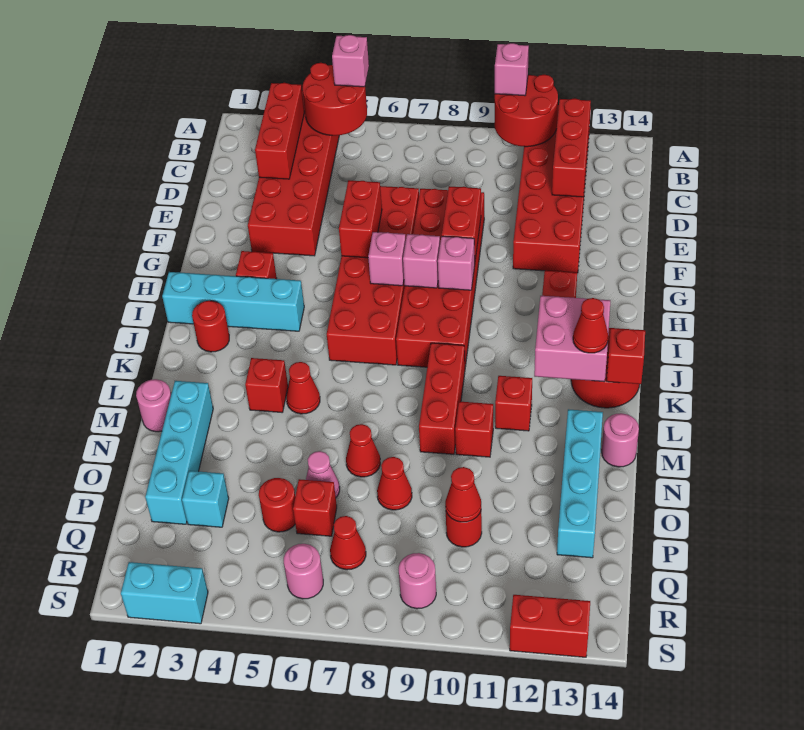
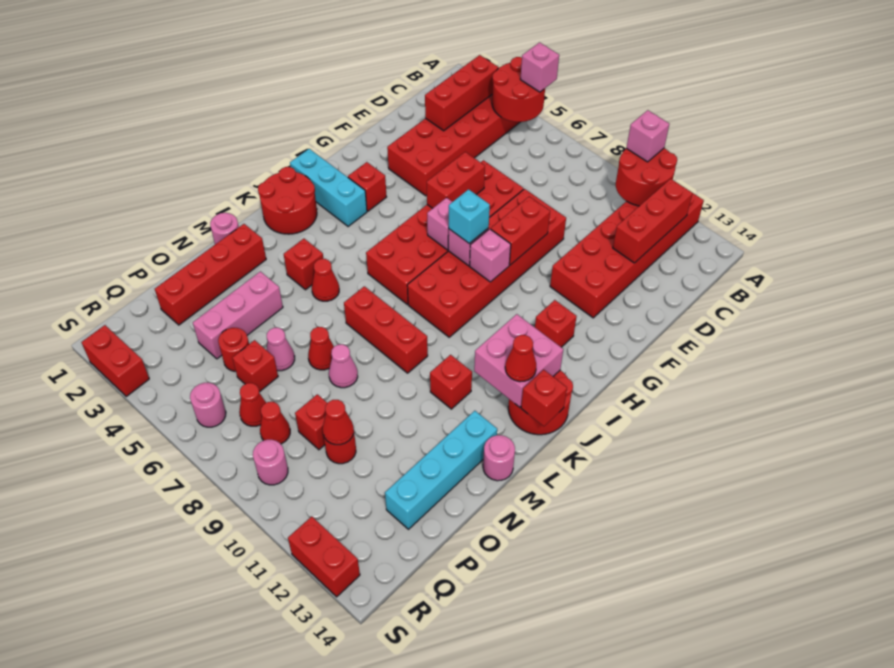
cyan 1x4 brick [162,272,304,331] -> cyan 1x3 brick [290,149,367,227]
red 1x1 round brick [192,301,229,352] -> red 2x2 round brick [258,167,317,234]
red 1x3 brick [419,343,465,454] -> red 1x3 brick turned to [344,286,428,373]
cyan 1x4 brick [145,381,213,524] -> red 1x4 brick [155,224,266,325]
red 1x1 brick [455,401,493,457] -> red 1x1 brick moved to [295,394,327,450]
none -> pink 1x3 brick [193,271,283,359]
none -> pink 1x1 cone [329,344,358,388]
red 1x1 cone [377,457,412,510] -> red 1x1 cone moved to [260,402,290,444]
cyan 1x1 brick [182,471,229,527] -> cyan 1x1 brick moved to [449,189,490,244]
cyan 1x2 brick [121,562,208,624] -> red 1x2 brick [82,325,149,397]

